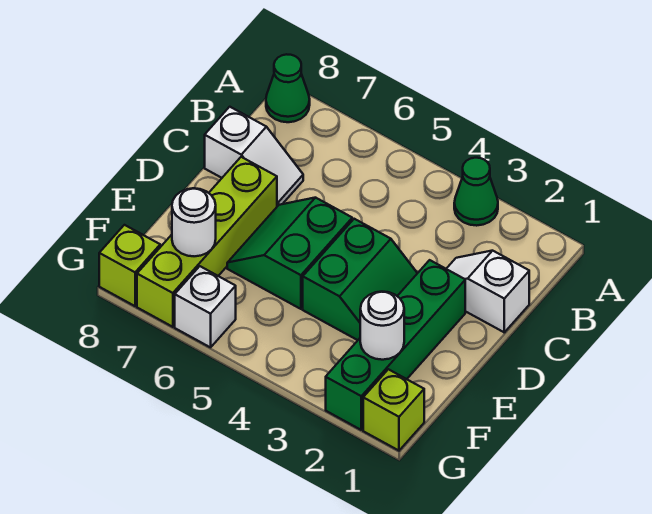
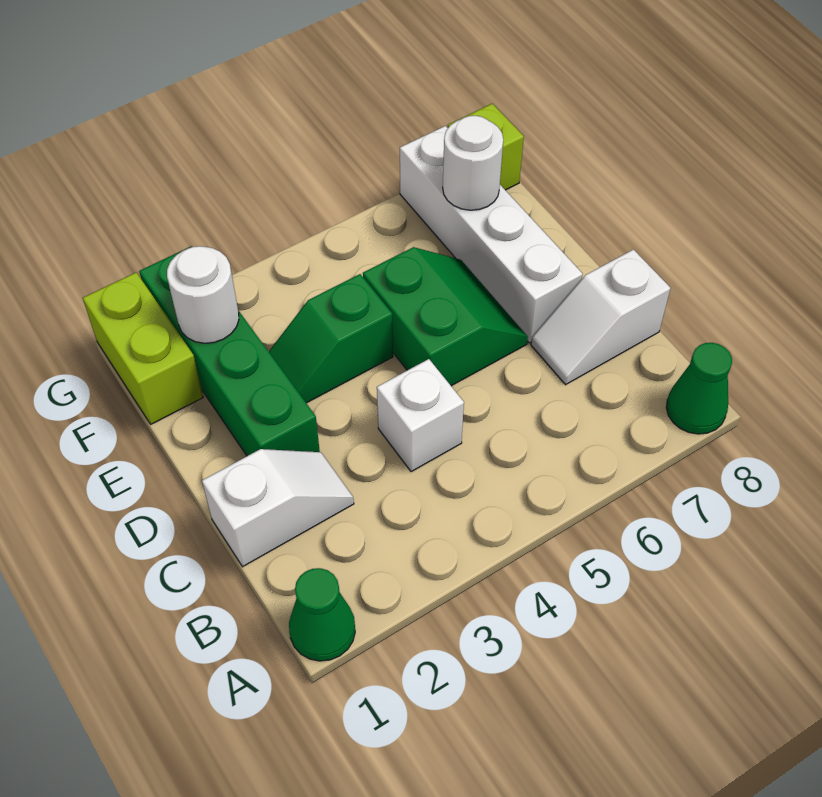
green 1x1 cone [454,158,498,226] -> green 1x1 cone moved to [289,568,355,661]
green 2x2 slope [303,219,417,340] -> green 1x2 slope [269,274,393,403]
lime 1x4 brick [137,157,277,327] -> white 1x4 brick [400,126,583,343]
lime 1x1 brick [363,369,424,451] -> lime 1x2 brick [83,273,203,424]
white 1x1 brick [175,266,236,347] -> white 1x1 brick moved to [377,359,464,472]

